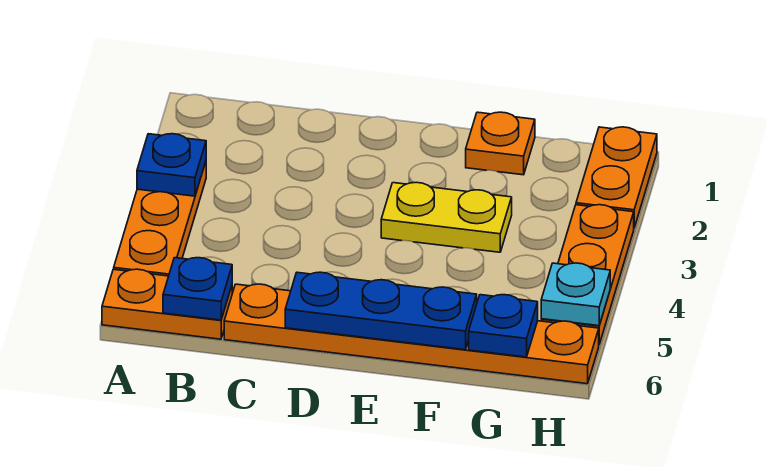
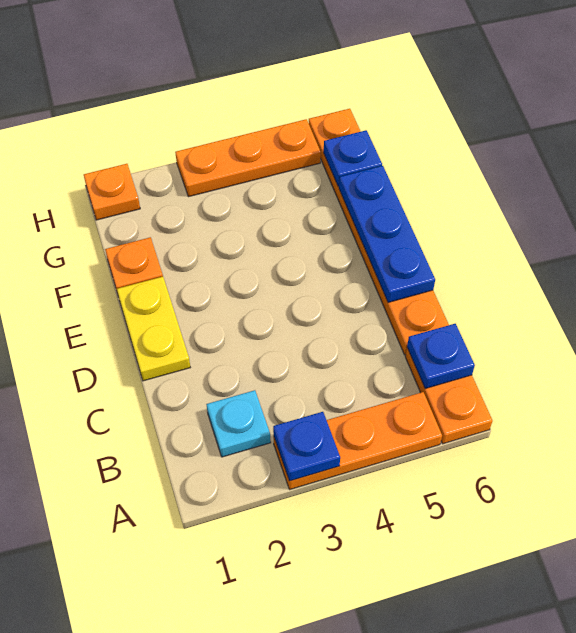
yellow 1x2 plate [381,182,512,252] -> yellow 1x2 plate moved to [117,277,190,381]
orange 1x2 plate [576,127,657,227] -> orange 1x1 plate [84,164,140,220]
cyan 1x1 plate [541,263,610,326] -> cyan 1x1 plate moved to [206,390,271,457]

